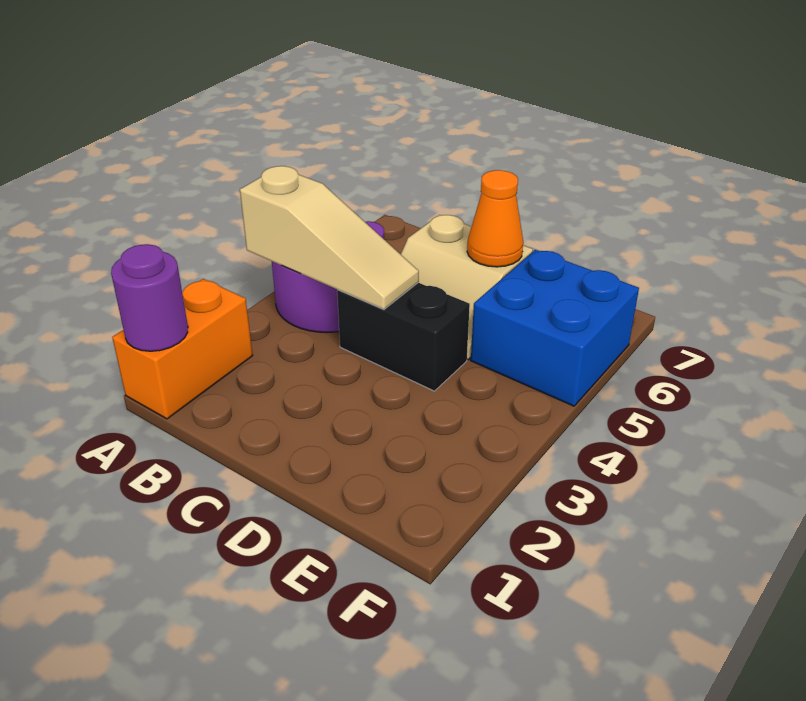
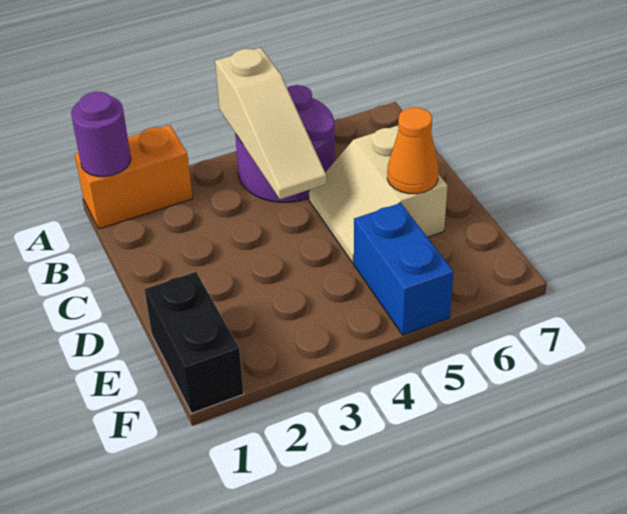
black 1x2 brick [337,283,470,391] -> black 1x2 brick moved to [144,272,244,413]
blue 2x2 brick [471,250,639,406] -> blue 1x2 brick [354,203,453,335]

